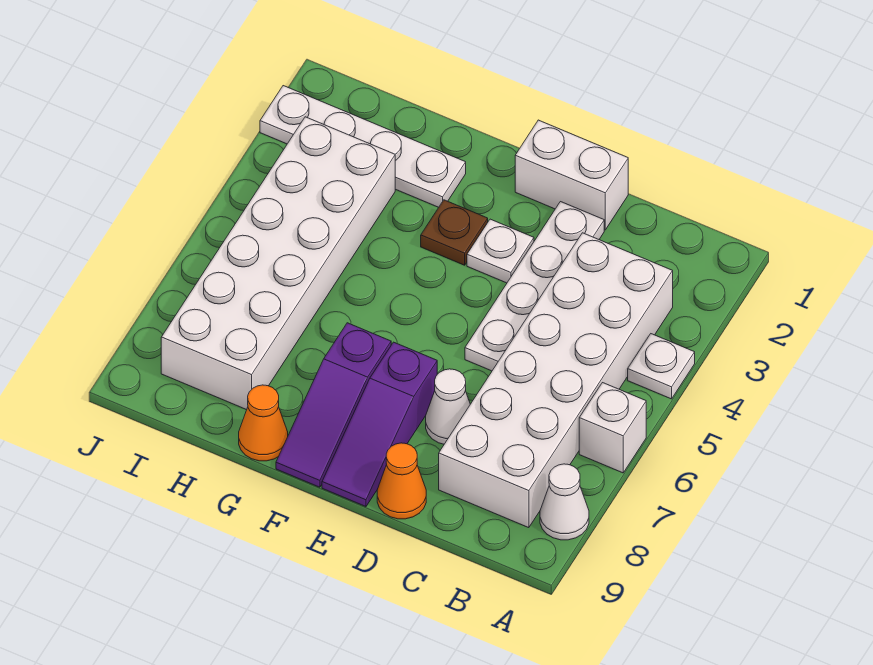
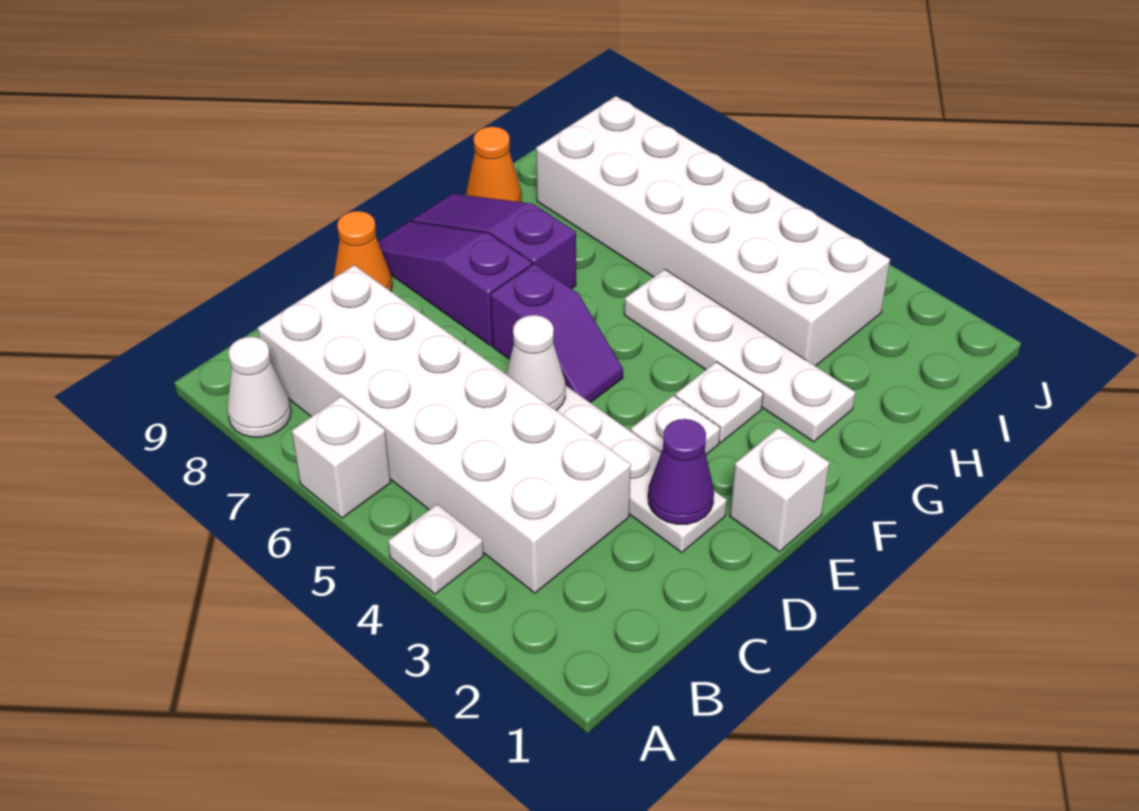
white 1x2 brick [515,120,628,230] -> white 1x1 brick [730,428,829,552]
none -> purple 1x1 cone [648,419,714,524]
white 1x1 cone [426,369,470,444] -> white 1x1 cone moved to [506,315,565,410]
none -> purple 1x2 slope [491,264,623,403]
brown 1x1 plate [421,200,488,265] -> white 1x1 plate [675,362,763,443]
white 1x4 plate [260,86,466,207] -> white 1x4 plate turned to [624,269,855,442]

